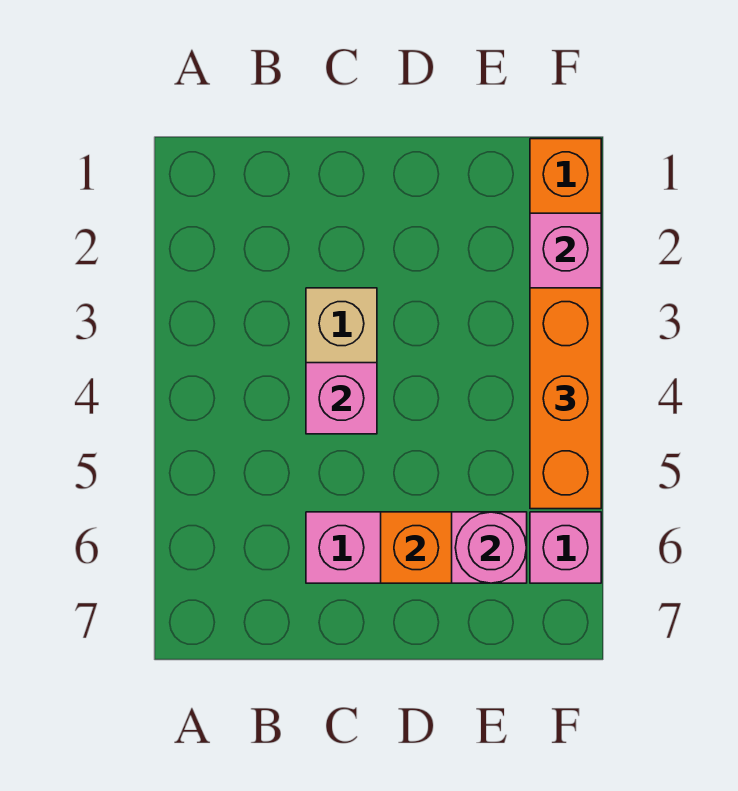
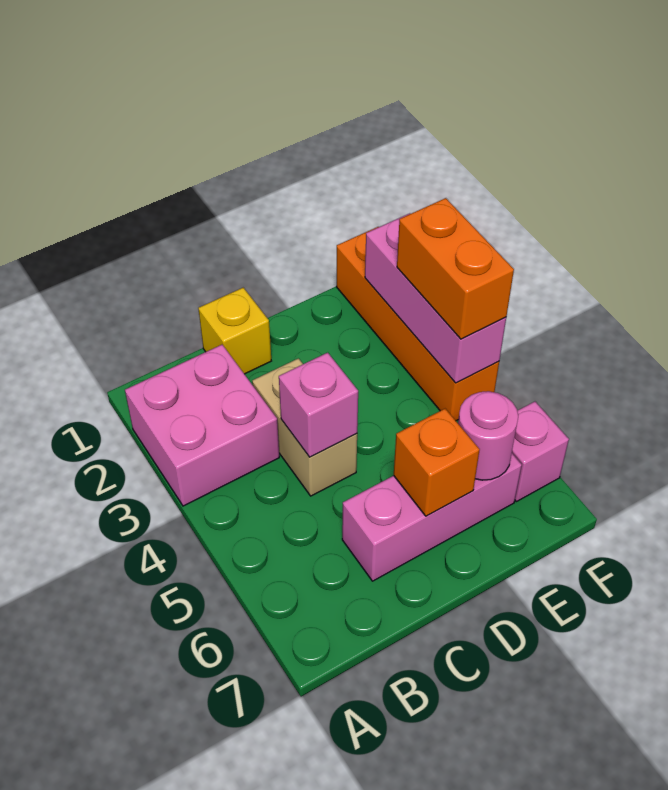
none -> pink 2x2 brick [125,345,279,506]
none -> yellow 1x1 brick [198,288,271,374]
orange 1x3 brick [530,288,601,509] -> orange 1x2 brick [397,198,514,339]

